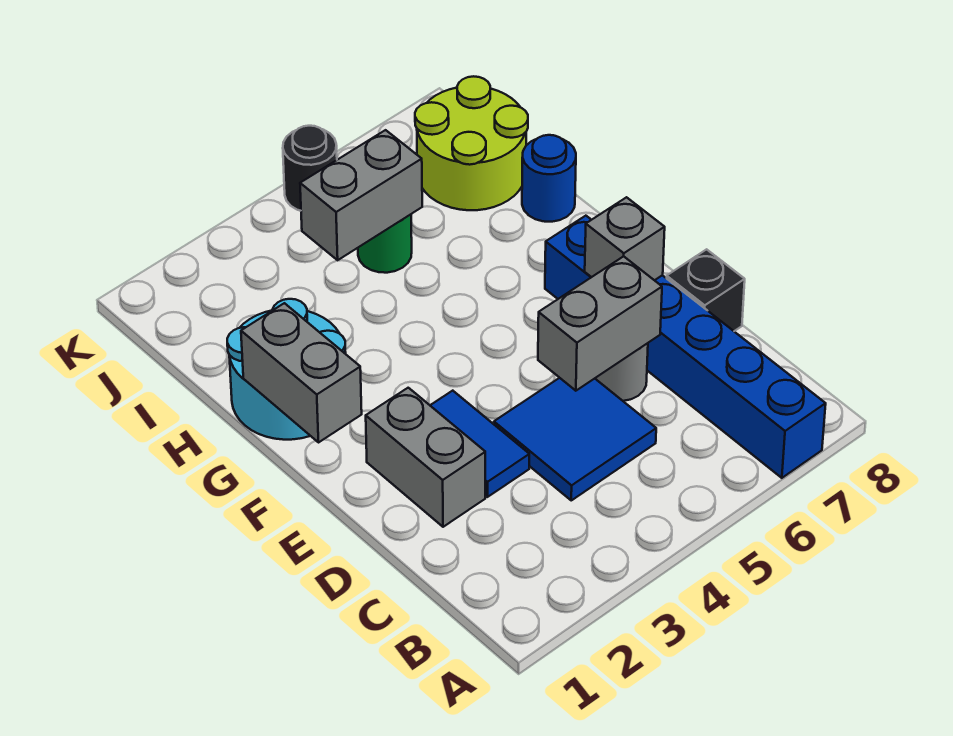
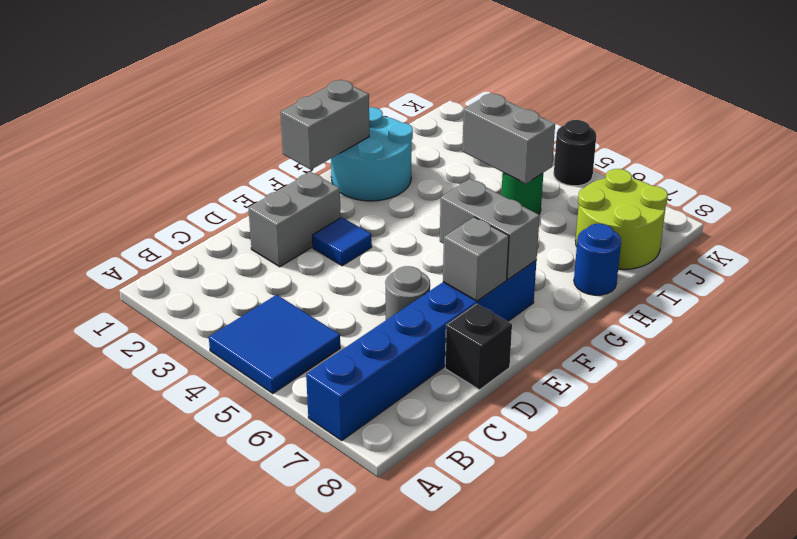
blue 2x2 tile [494,378,656,500] -> blue 2x2 tile moved to [209,295,340,393]
blue 1x2 tile [430,391,529,497] -> blue 1x1 tile [312,218,372,266]
grey 1x2 brick [538,256,662,391] -> grey 1x2 brick moved to [440,179,540,279]

